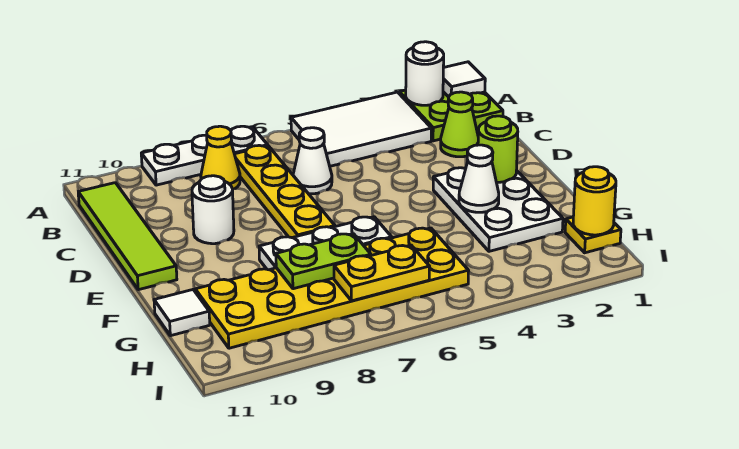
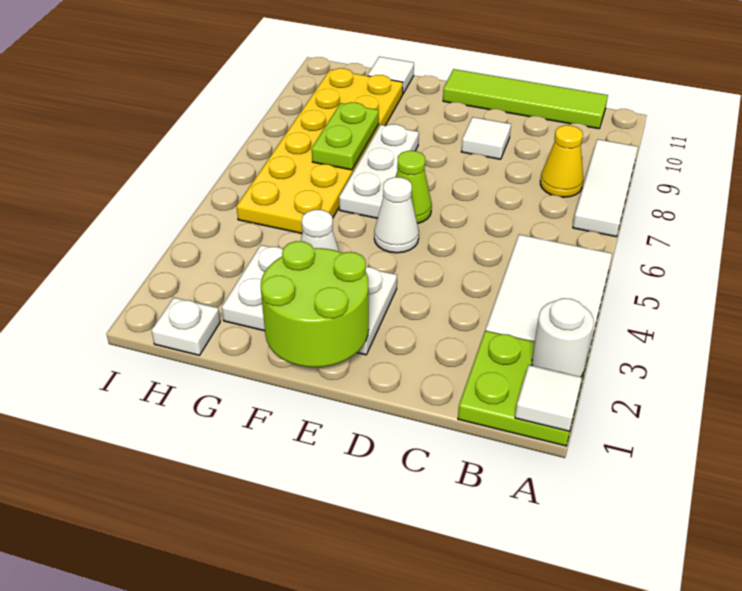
white 1x3 plate [141,126,268,185] -> white 1x3 tile [573,139,638,237]
yellow 1x4 plate [235,145,335,238] -> none
lime 1x1 cone [441,92,478,157] -> lime 1x1 cone moved to [396,151,432,224]
white 1x1 cone [293,128,332,194] -> white 1x1 cone moved to [374,177,419,253]
white 1x1 round brick [192,176,234,244] -> white 1x1 tile [461,117,511,159]
lime 1x1 round brick [478,116,518,182] -> lime 2x2 round brick [261,241,369,367]
yellow 1x1 plate [565,217,621,253] -> white 1x1 plate [151,298,220,355]
yellow 1x1 round brick [573,167,616,235] -> none
yellow 1x2 plate [334,245,430,301] -> none

